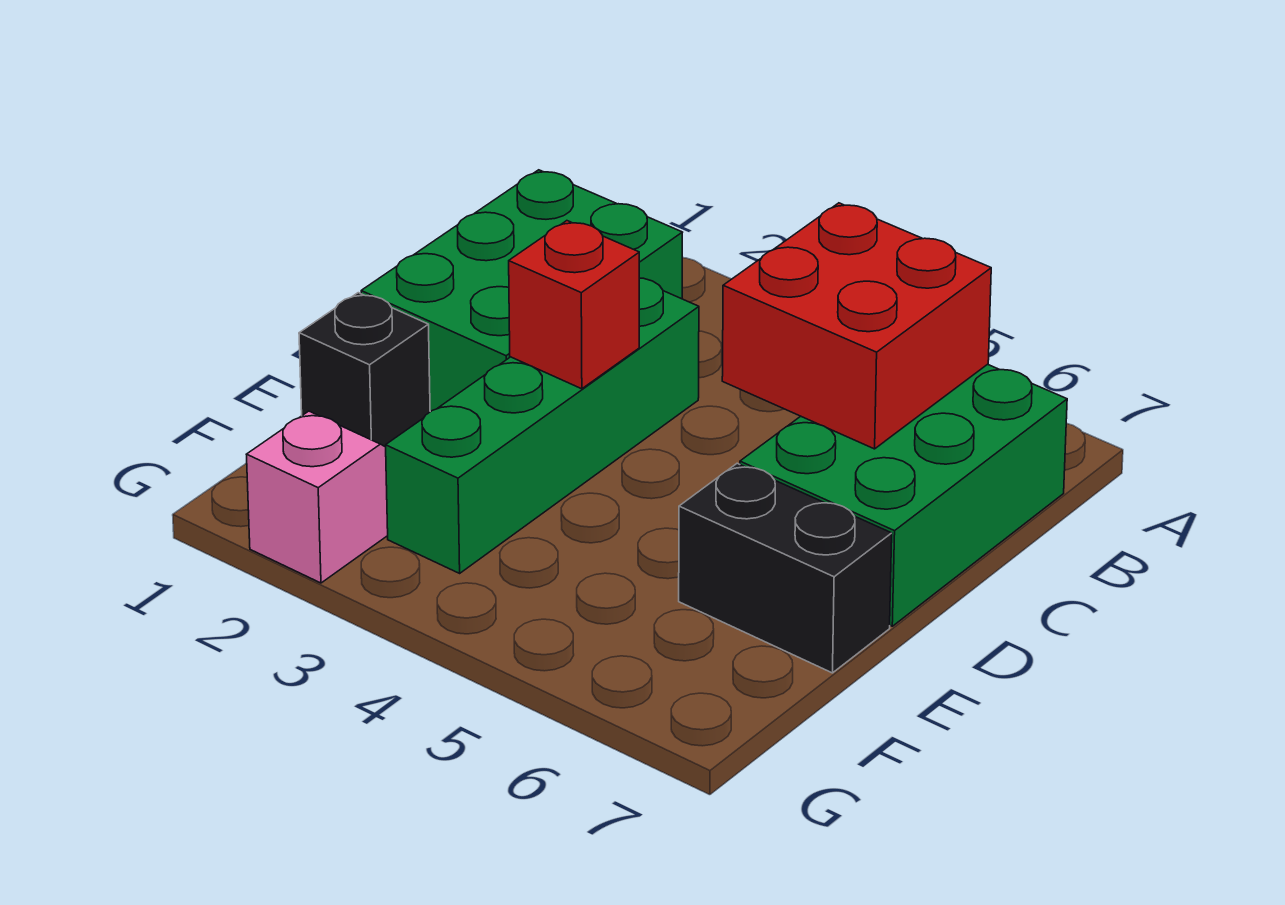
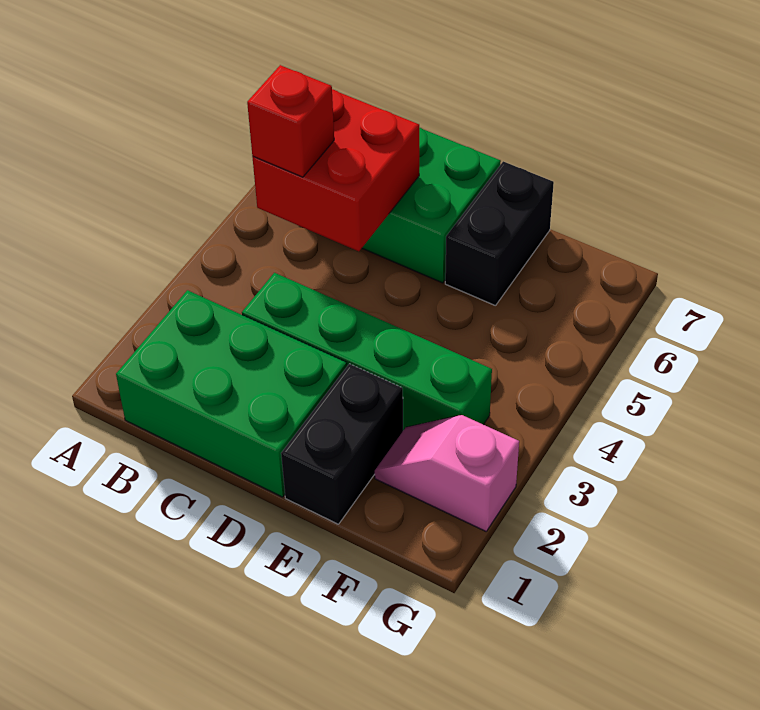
red 1x1 brick [509,221,639,389] -> red 1x1 brick moved to [247,65,334,177]
black 1x1 brick [299,293,430,447] -> black 1x2 brick [281,364,403,524]

